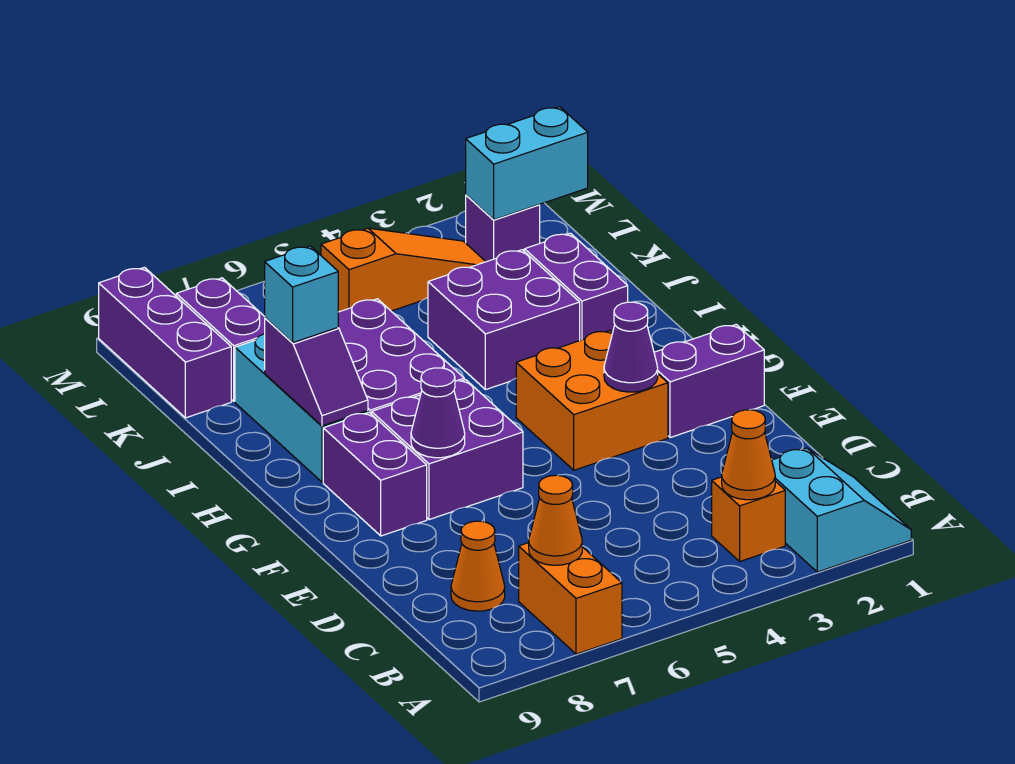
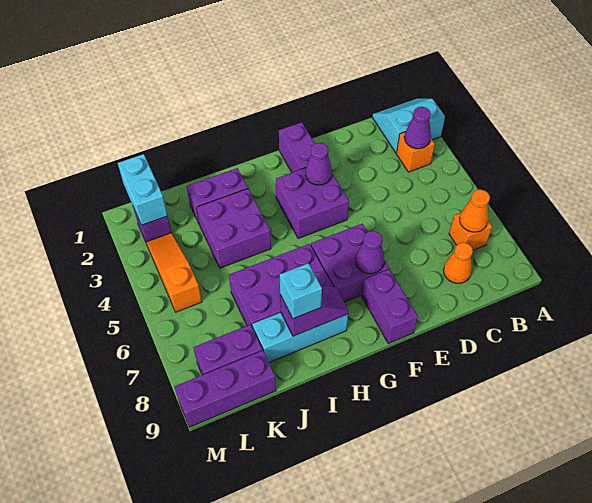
orange 1x2 brick [519,543,622,654] -> orange 1x1 brick [449,213,492,250]
orange 1x1 cone [722,410,775,500] -> purple 1x1 cone [404,107,431,149]
orange 2x2 brick [516,330,668,470] -> purple 2x2 brick [276,168,349,238]
purple 1x2 brick [323,413,427,536] -> purple 1x2 brick turned to [362,269,418,344]

